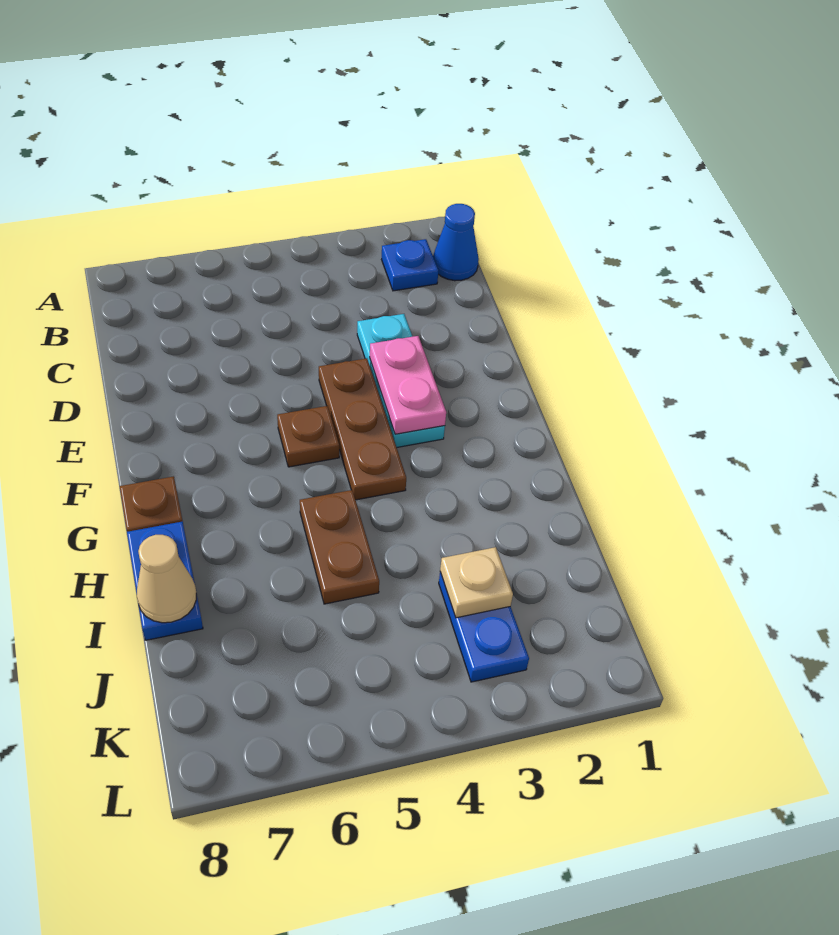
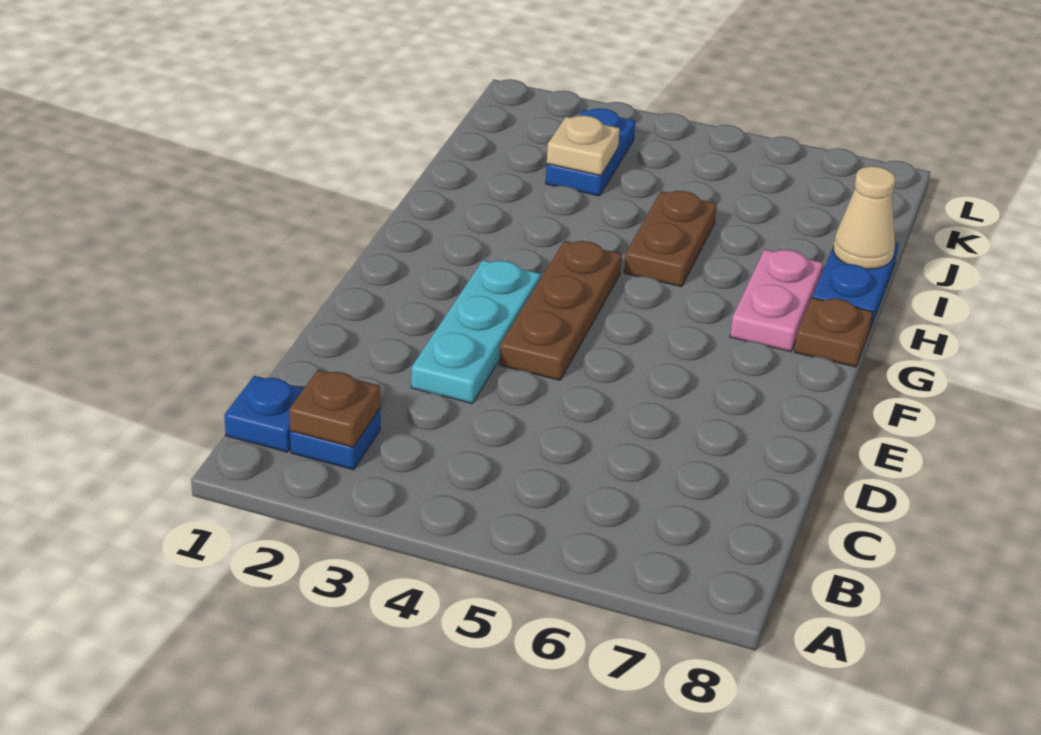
blue 1x1 cone [433,204,479,281] -> blue 1x1 plate [224,376,304,452]
pink 1x2 plate [370,336,446,434] -> pink 1x2 plate moved to [730,249,823,352]
brown 1x1 plate [277,406,339,467] -> brown 1x1 plate moved to [289,370,380,447]

